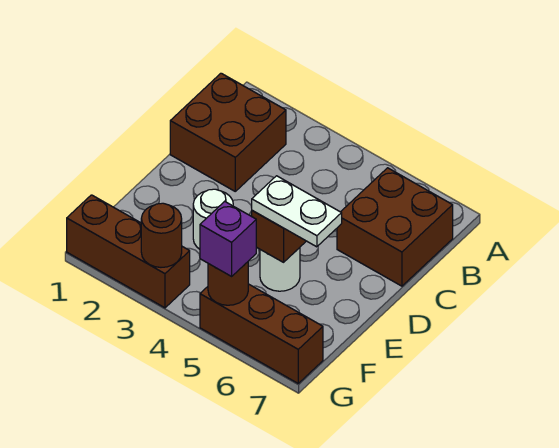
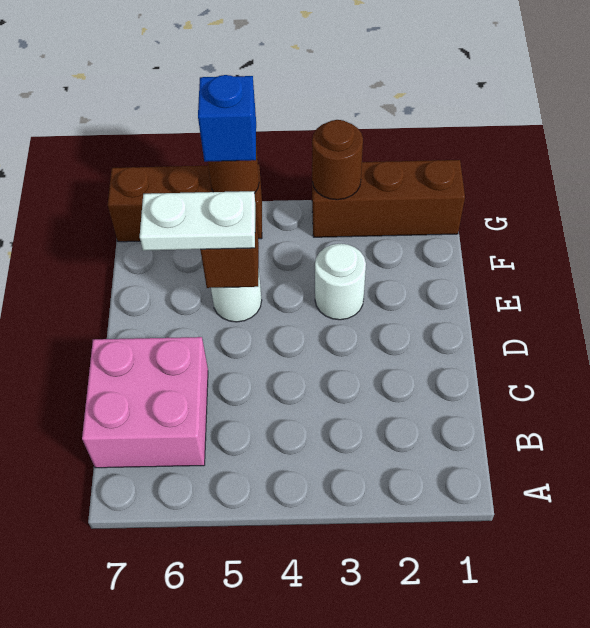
brown 2x2 brick [170,73,286,191] -> none
brown 2x2 brick [337,168,453,286] -> pink 2x2 brick [82,337,208,468]
purple 1x1 brick [200,201,256,276] -> blue 1x1 brick [198,75,256,162]

